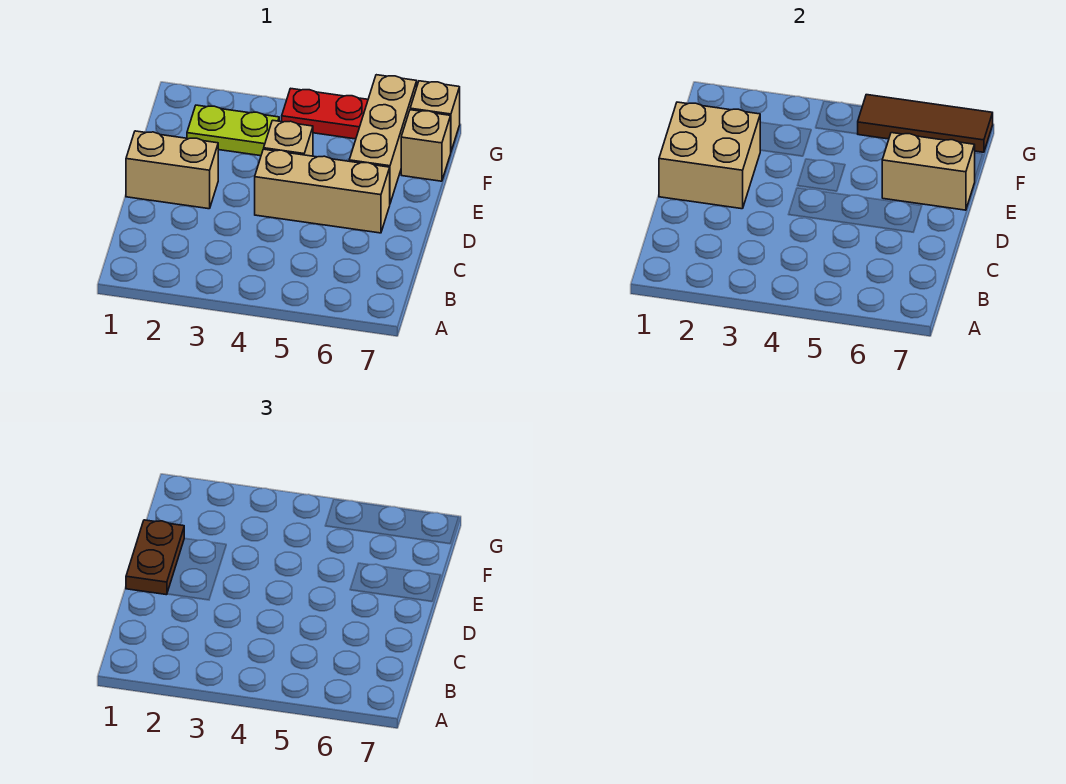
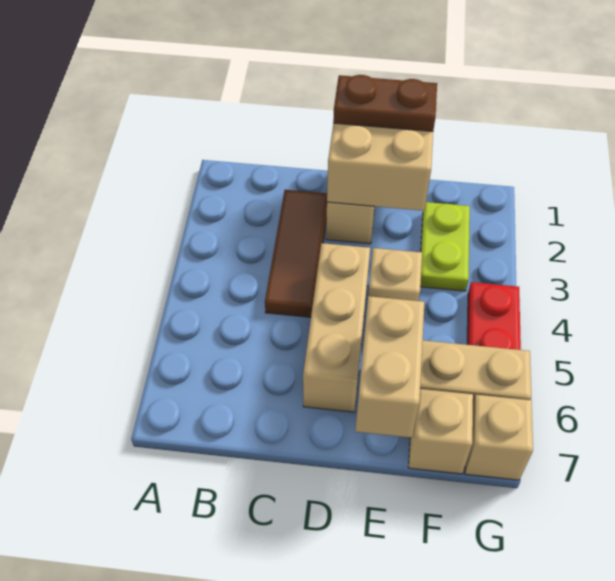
brown 1x3 tile [858,95,993,152] -> brown 1x3 tile moved to [265,190,327,317]

